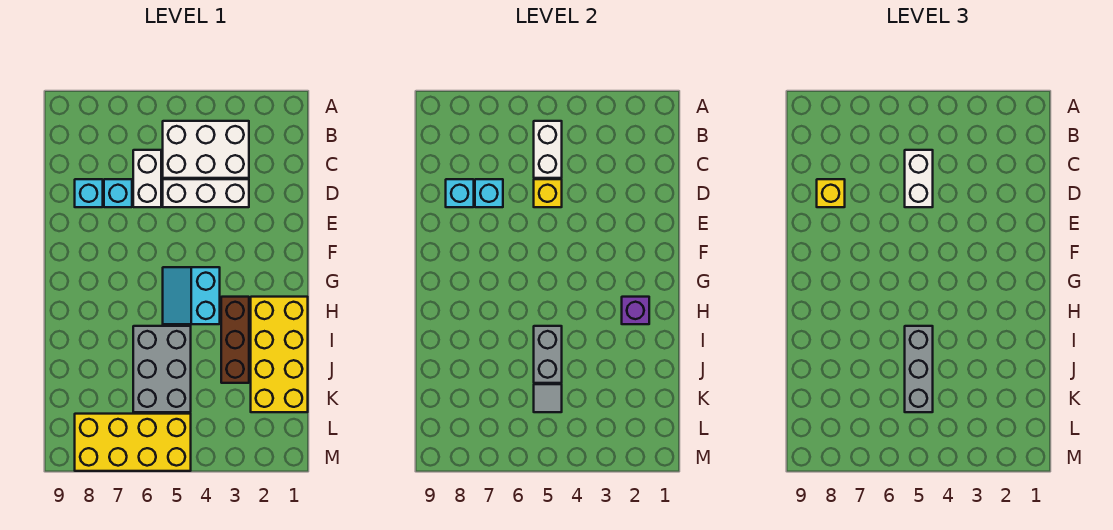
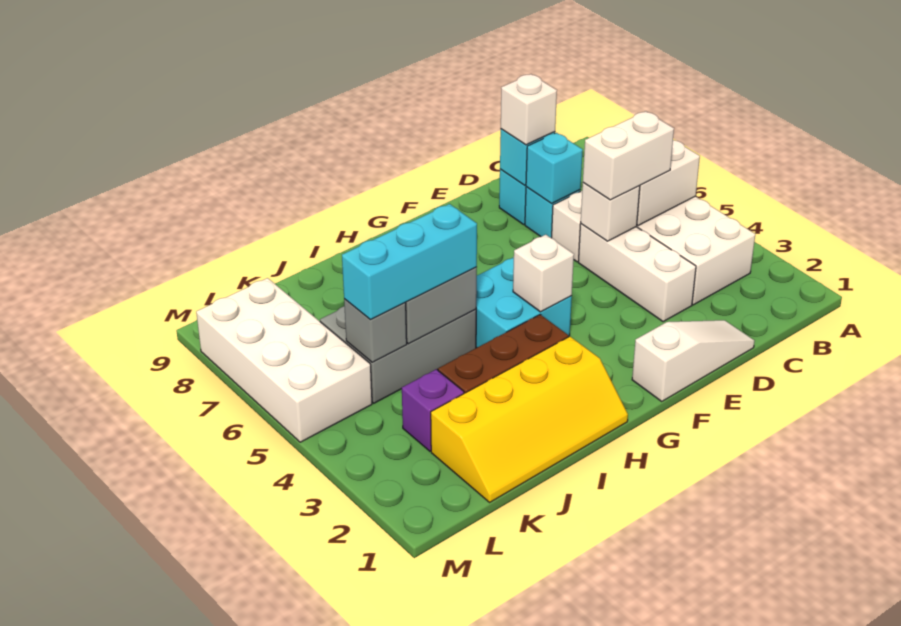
none -> white 1x3 slope [632,320,755,401]
yellow 1x1 brick [534,179,562,207] -> white 1x1 brick [581,183,640,241]
yellow 1x1 brick [817,179,845,207] -> white 1x1 brick [501,74,557,145]
cyan 2x2 slope [163,267,220,324] -> cyan 2x2 brick [476,257,572,348]
none -> white 1x1 brick [513,235,574,312]
yellow 2x4 brick [251,297,308,412] -> yellow 2x4 slope [431,336,628,502]
purple 1x1 brick [622,297,649,324] -> purple 1x1 brick moved to [402,369,464,451]
grey 1x3 brick [905,326,933,412] -> cyan 1x3 brick [342,204,477,320]
grey 1x1 tile [534,384,562,412] -> grey 1x1 brick [344,299,407,362]
yellow 2x4 brick [75,414,191,471] -> white 2x4 brick [196,278,372,442]

